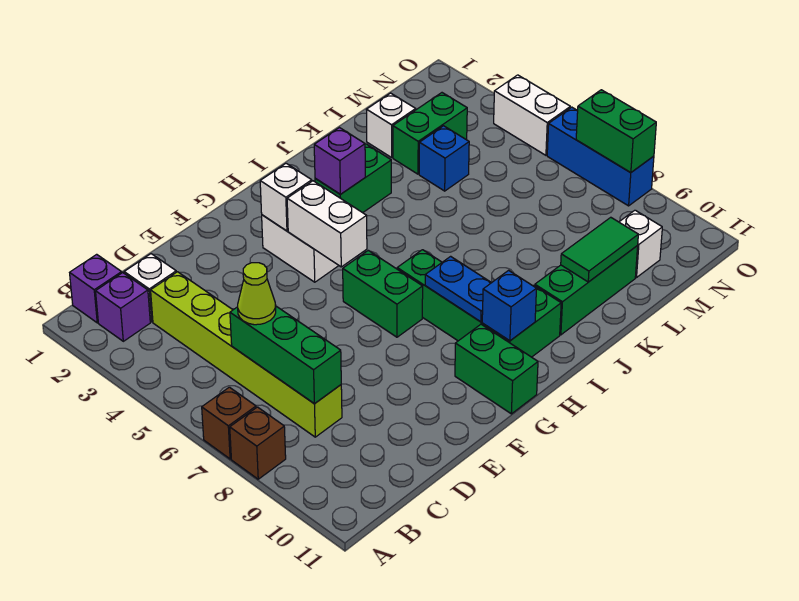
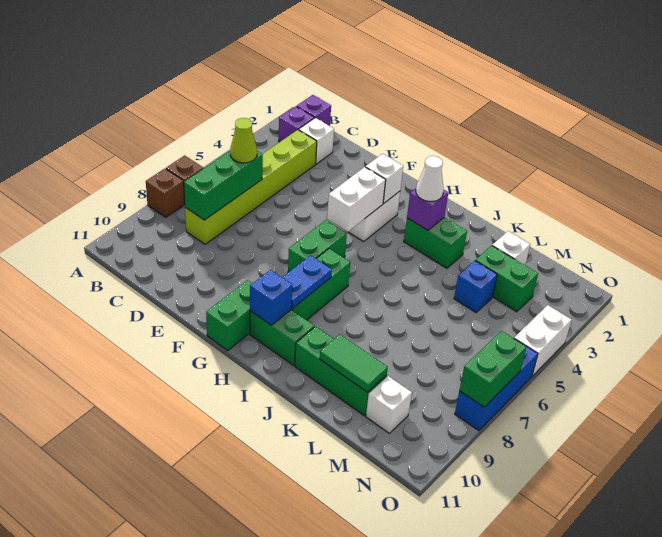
none -> white 1x1 cone [416,156,444,202]

